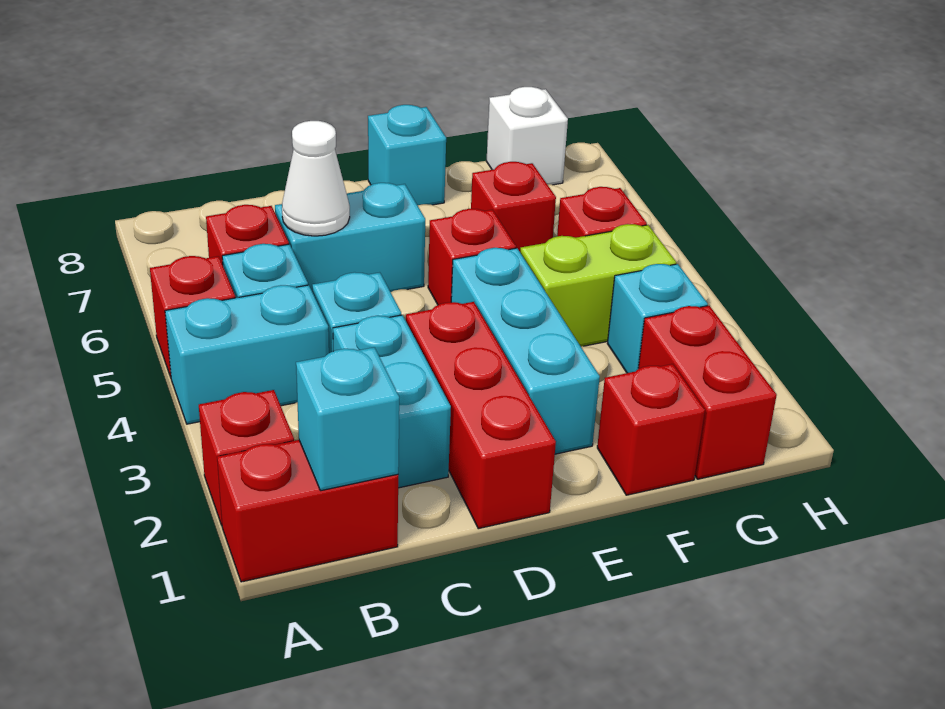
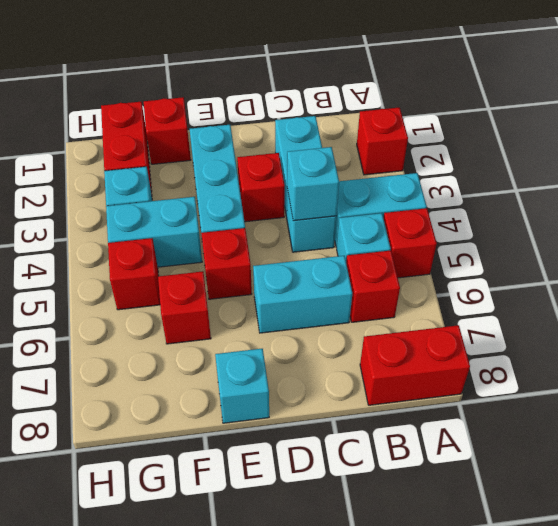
red 1x2 brick [217,440,398,582] -> red 1x2 brick moved to [360,325,470,405]
cyan 1x1 brick [296,347,399,491] -> cyan 1x1 brick moved to [287,147,339,221]
white 1x1 cone [282,121,350,236] -> none
red 1x3 brick [406,302,556,529] -> red 1x1 brick [237,153,285,222]
lime 1x2 brick [520,224,676,347] -> cyan 1x2 brick [106,197,202,267]
white 1x1 brick [486,87,568,185] -> none

